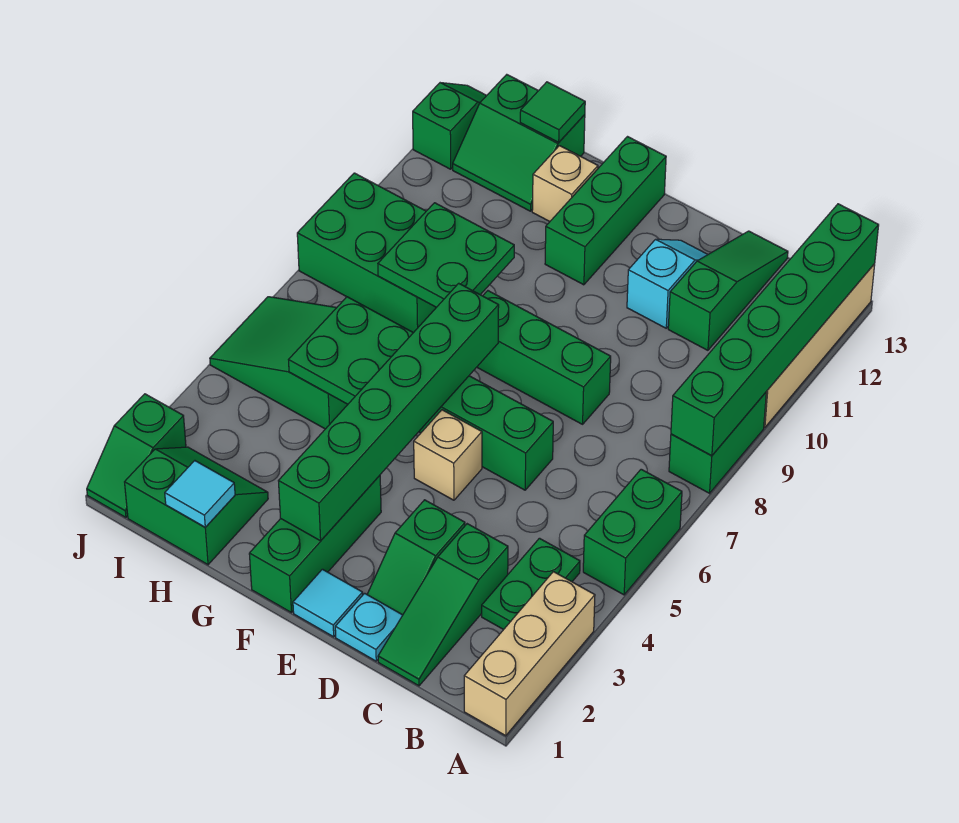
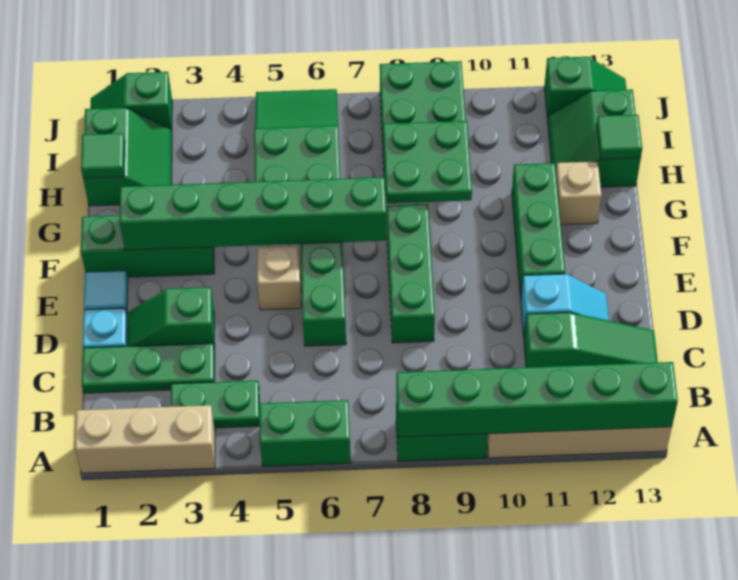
green 1x3 slope [378,524,508,686] -> green 1x3 plate [82,343,215,393]
green 1x3 brick [545,137,666,285] -> green 1x3 brick turned to [512,163,565,298]
cyan 1x1 tile [165,461,235,527] -> green 1x1 tile [81,133,125,178]

